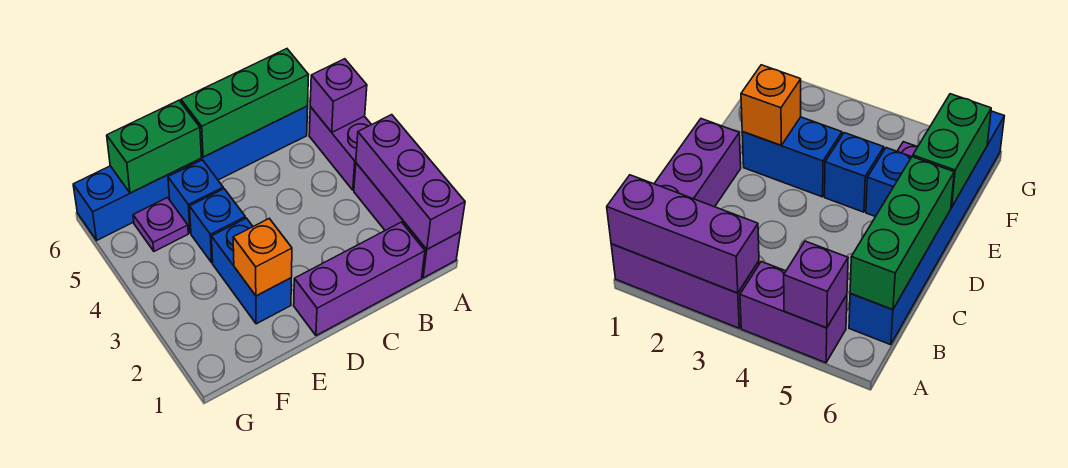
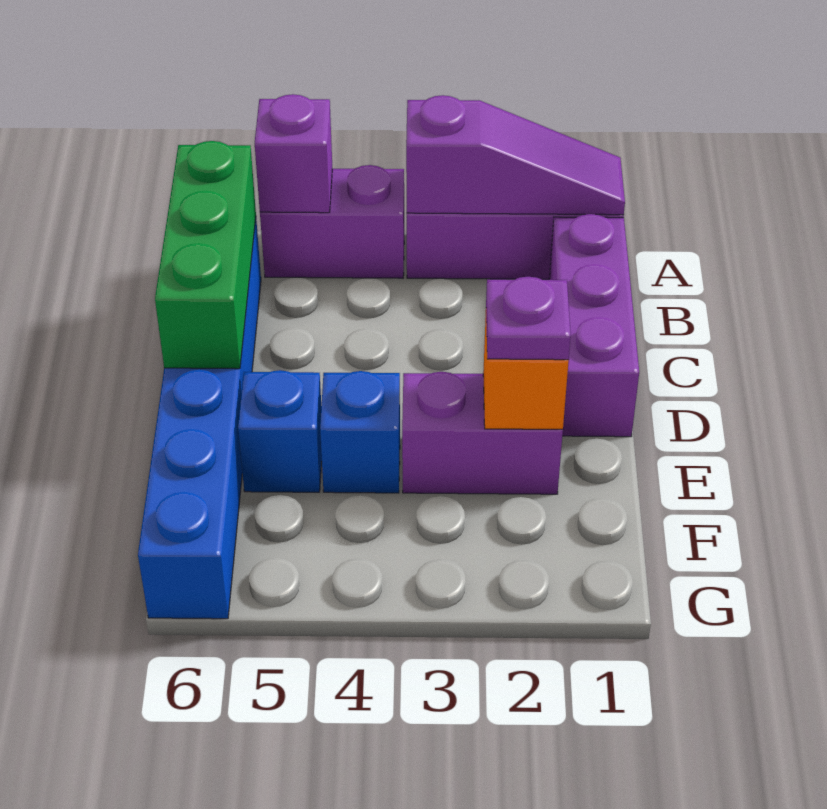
purple 1x3 brick [356,115,465,249] -> purple 1x3 slope [406,95,625,215]
blue 1x2 brick [211,218,291,324] -> purple 1x2 brick [402,372,563,494]
green 1x2 brick [107,100,201,193] -> none
purple 1x1 plate [133,198,188,251] -> purple 1x1 plate moved to [486,277,571,360]

